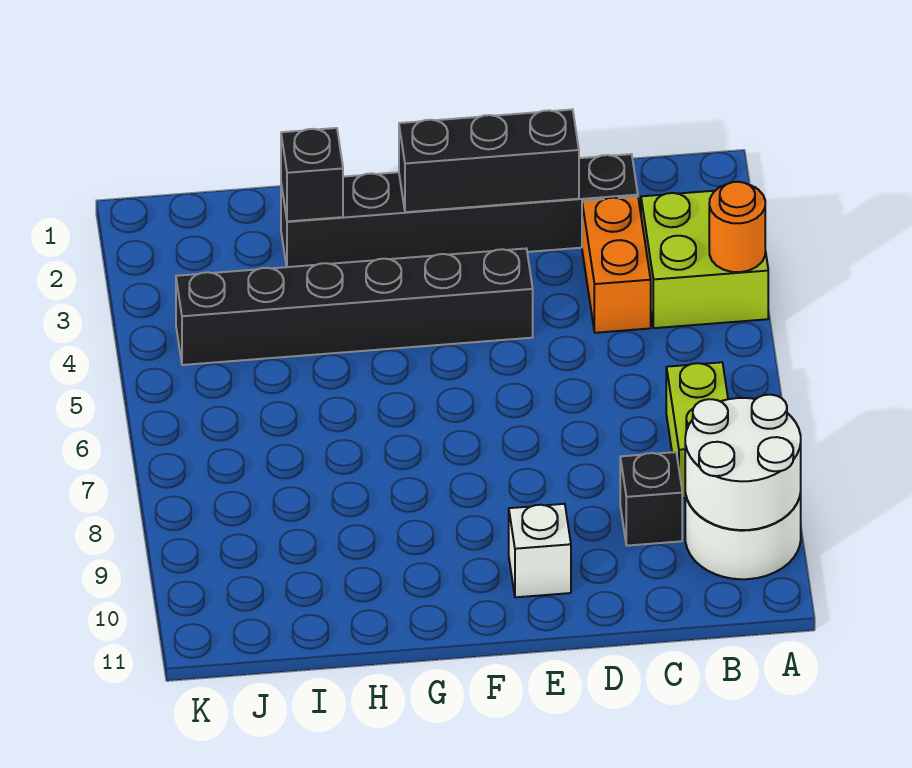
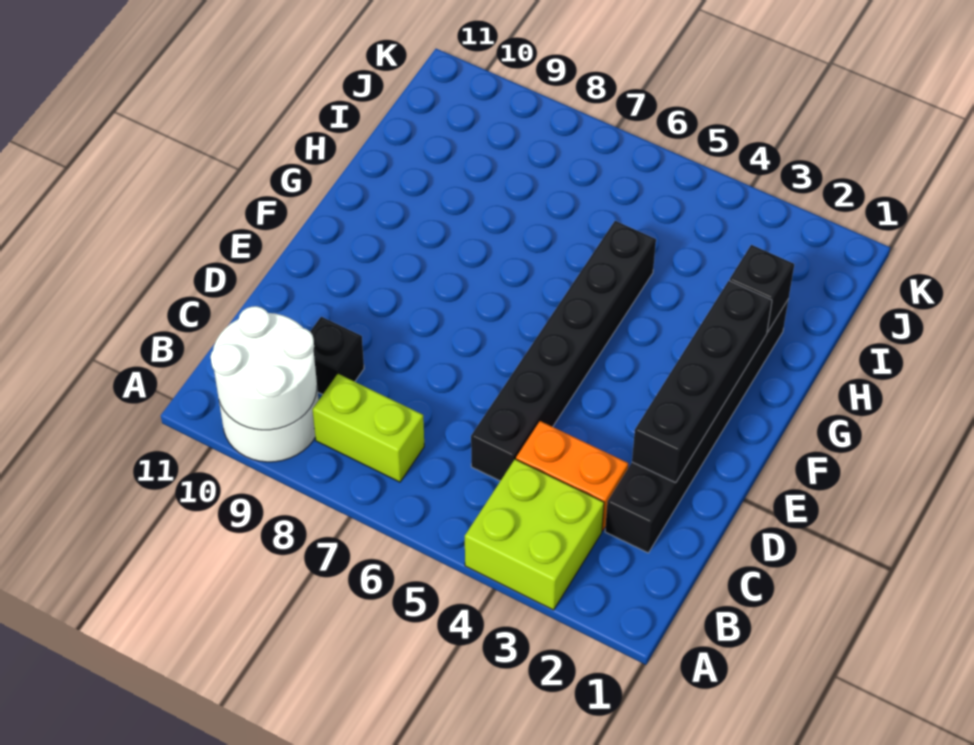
orange 1x1 round brick [709,182,765,272] -> none
black 1x3 brick [399,109,579,212] -> black 1x4 brick [632,281,772,483]
black 1x6 brick [176,249,533,365] -> black 1x6 brick moved to [471,221,656,481]
white 1x1 brick [509,504,571,597] -> none

